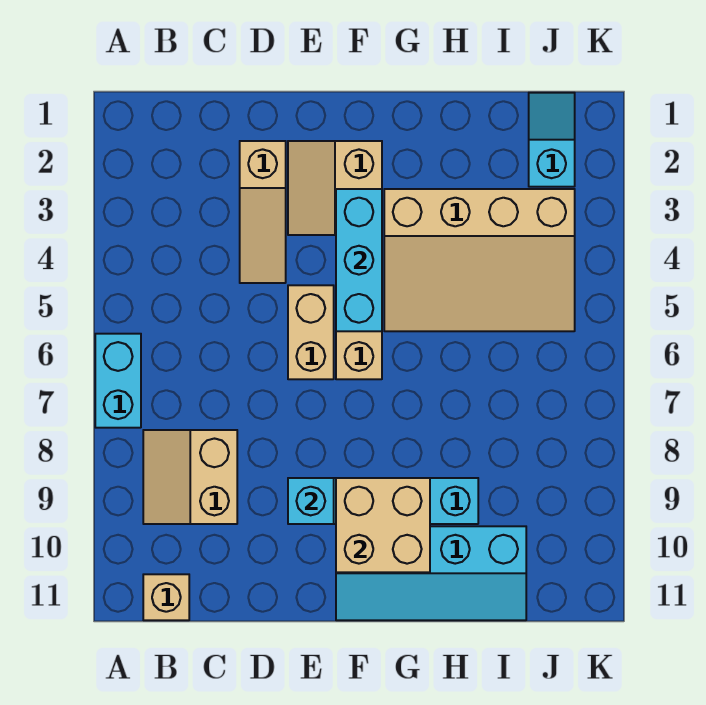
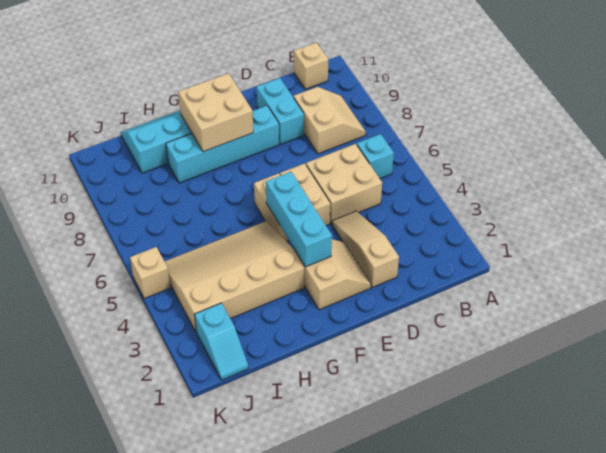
cyan 1x2 brick [95,334,141,428] -> cyan 1x2 brick moved to [257,78,304,144]
none -> tan 2x2 brick [306,144,382,223]
cyan 1x1 brick [288,478,334,524] -> cyan 1x1 brick moved to [357,134,394,178]
none -> tan 1x1 brick [130,247,170,299]

